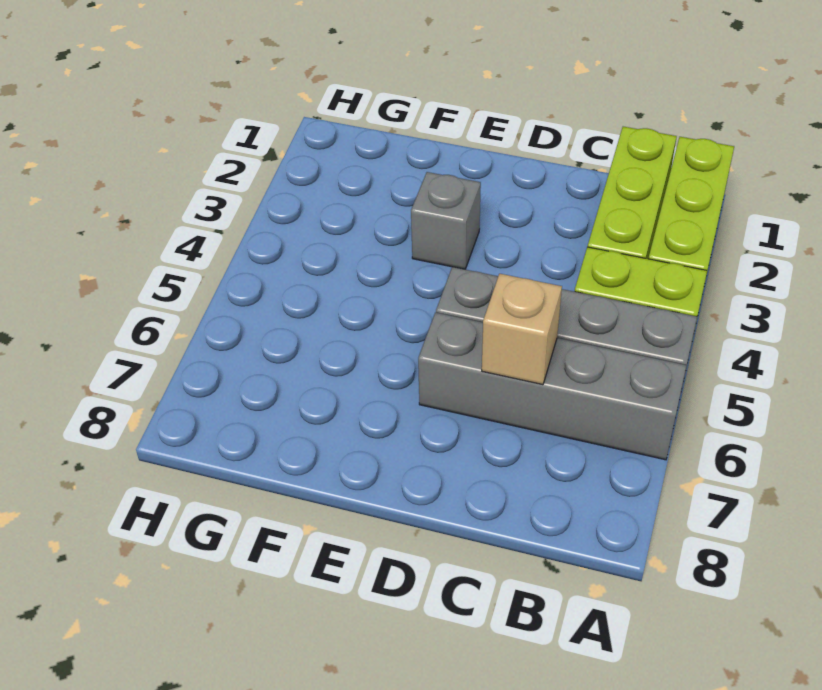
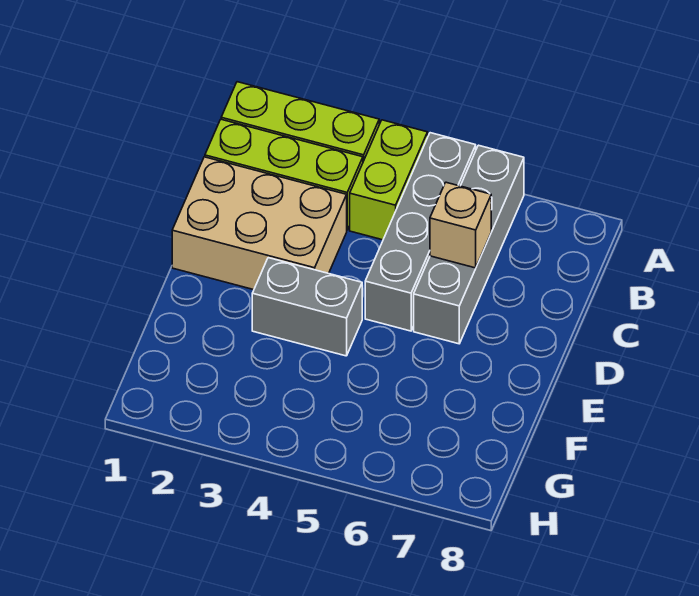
none -> tan 2x3 brick [172,157,347,290]
grey 1x1 brick [411,172,481,269] -> grey 1x2 brick [252,258,362,356]

